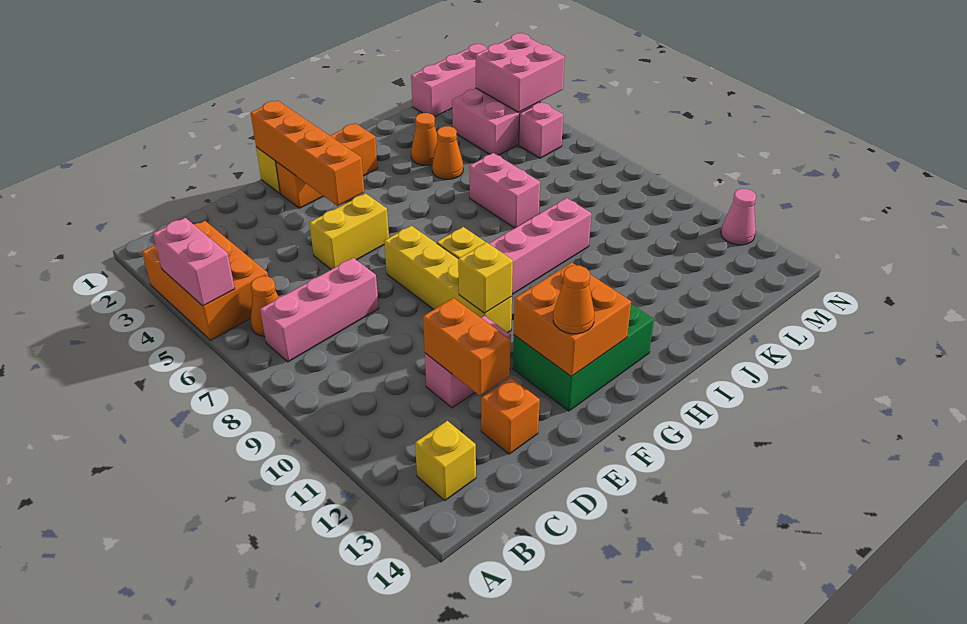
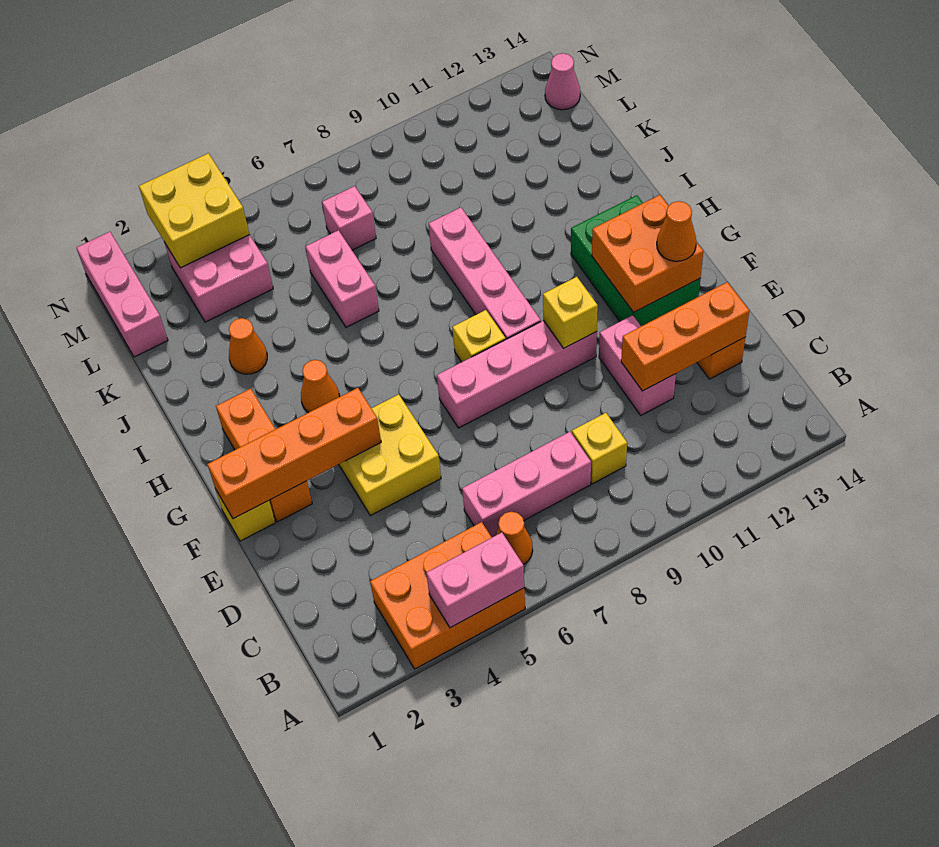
pink 1x3 brick [260,258,379,362] -> pink 1x3 brick turned to [462,432,591,537]
yellow 1x1 brick [415,421,476,500] -> yellow 1x1 brick moved to [572,413,627,484]
orange 1x2 brick [423,298,511,396] -> orange 1x3 brick [621,282,749,391]
yellow 1x2 brick [309,193,389,269] -> yellow 2x2 brick [339,394,441,516]
yellow 1x4 brick [384,226,512,332] -> pink 1x4 brick [437,320,597,428]
orange 1x1 cone [432,126,463,179] -> orange 1x1 cone moved to [301,360,340,413]
pink 1x2 brick [469,153,540,228] -> pink 1x2 brick turned to [305,230,379,327]
pink 2x2 brick [476,33,565,112] -> yellow 2x2 brick [139,153,249,268]
pink 1x1 brick [519,102,563,158] -> pink 1x1 brick moved to [322,186,376,250]
pink 1x1 cone [721,189,756,245] -> pink 1x1 cone moved to [545,53,580,110]

